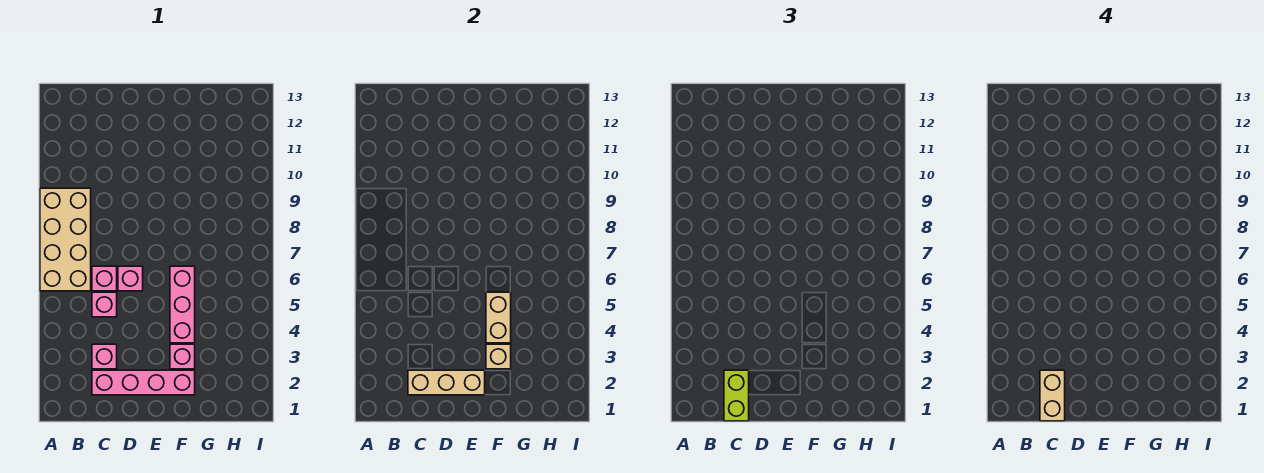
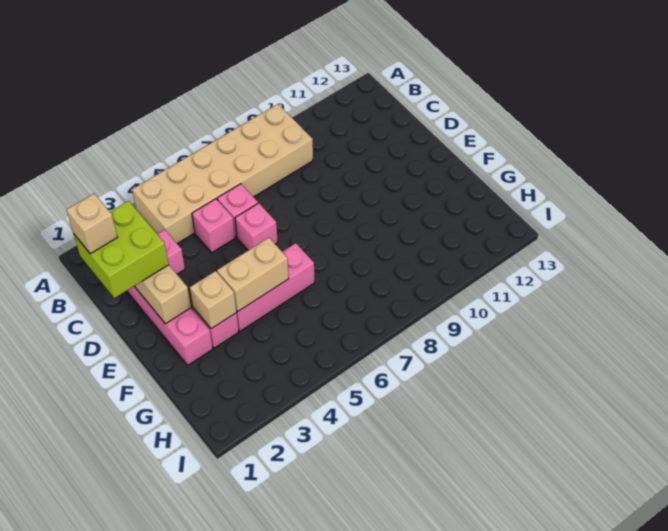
tan 2x4 brick [40,188,91,291] -> tan 2x6 brick [132,104,313,244]
lime 1x2 brick [724,370,749,421] -> lime 2x2 brick [74,201,169,298]
tan 1x2 brick [1040,370,1065,421] -> tan 1x1 brick [67,194,118,254]

